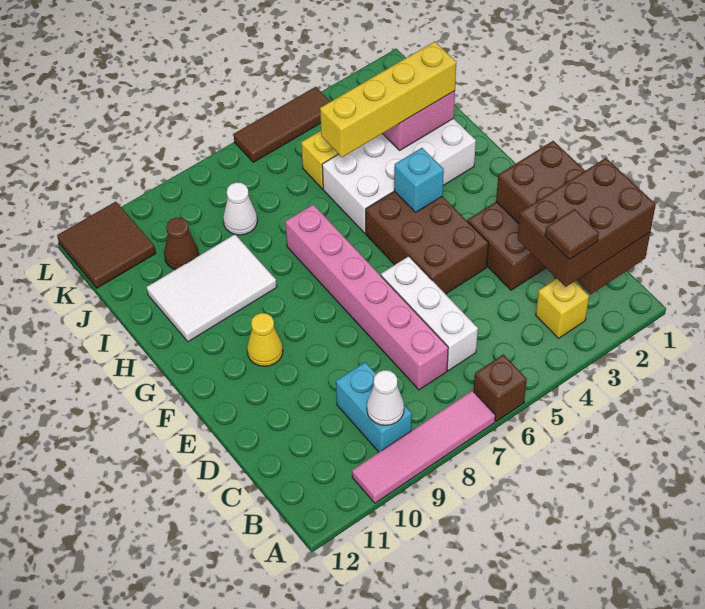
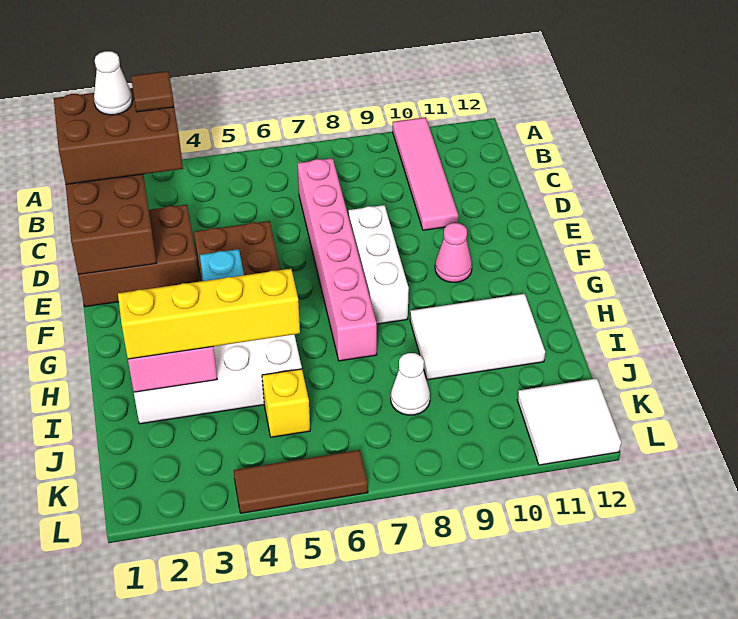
brown 1x1 brick [474,354,527,422] -> none
pink 1x4 tile [352,391,495,503] -> pink 1x4 tile turned to [393,117,458,230]
yellow 1x1 brick [536,279,589,338] -> none
cyan 1x2 brick [336,362,412,452] -> none
white 1x1 cone [367,370,404,425] -> white 1x1 cone moved to [94,51,133,115]
white 1x3 brick [381,256,478,371] -> white 1x3 brick moved to [348,205,409,324]
yellow 1x1 cone [247,313,283,366] -> pink 1x1 cone [435,223,472,282]
brown 1x1 cone [164,217,199,270] -> none
brown 2x2 tile [57,202,156,288] -> white 2x2 tile [517,378,621,465]

